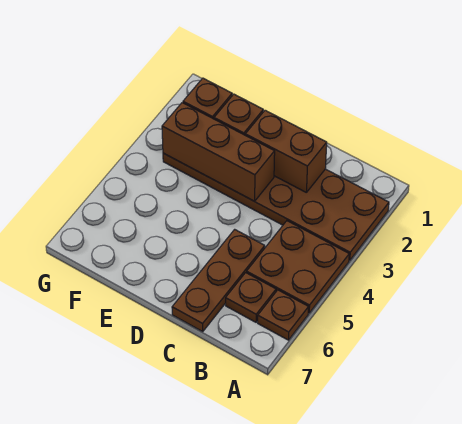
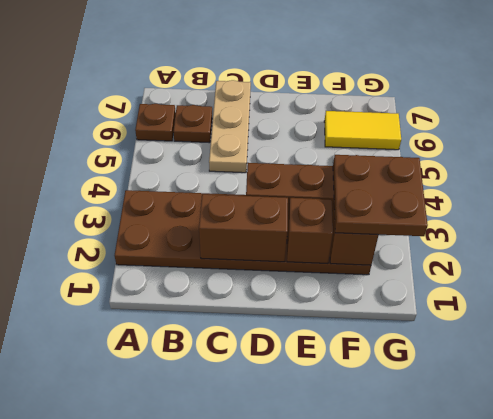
brown 2x2 plate [247,221,349,313] -> brown 2x2 plate moved to [333,155,428,236]
brown 1x3 plate [172,229,265,332] -> tan 1x3 plate [209,80,251,173]
none -> yellow 1x2 tile [324,111,401,150]

